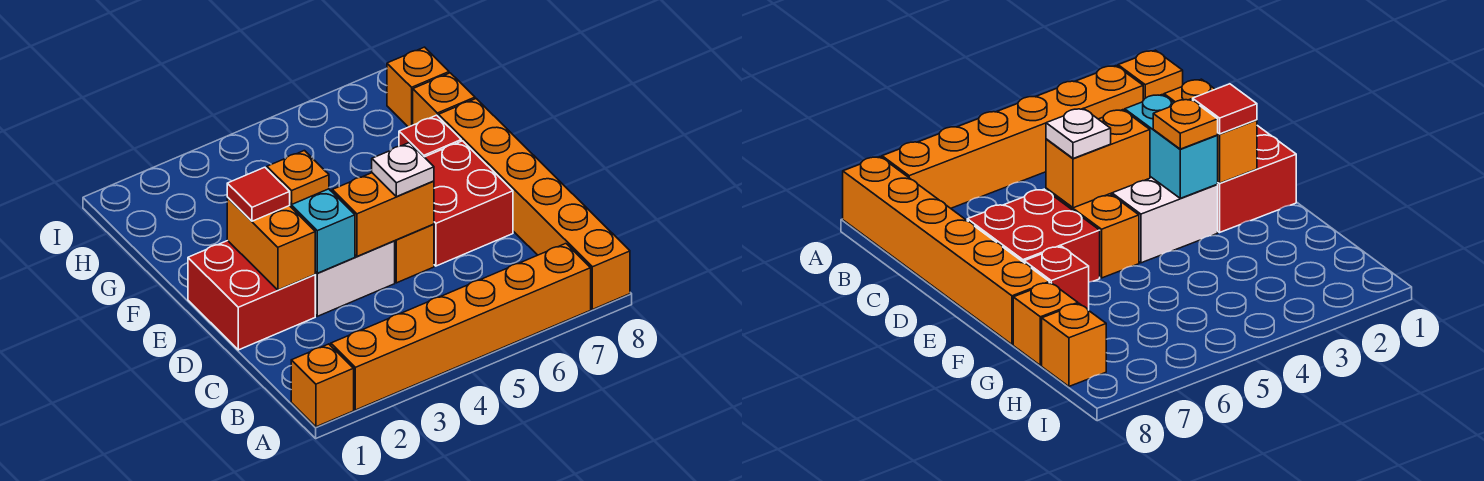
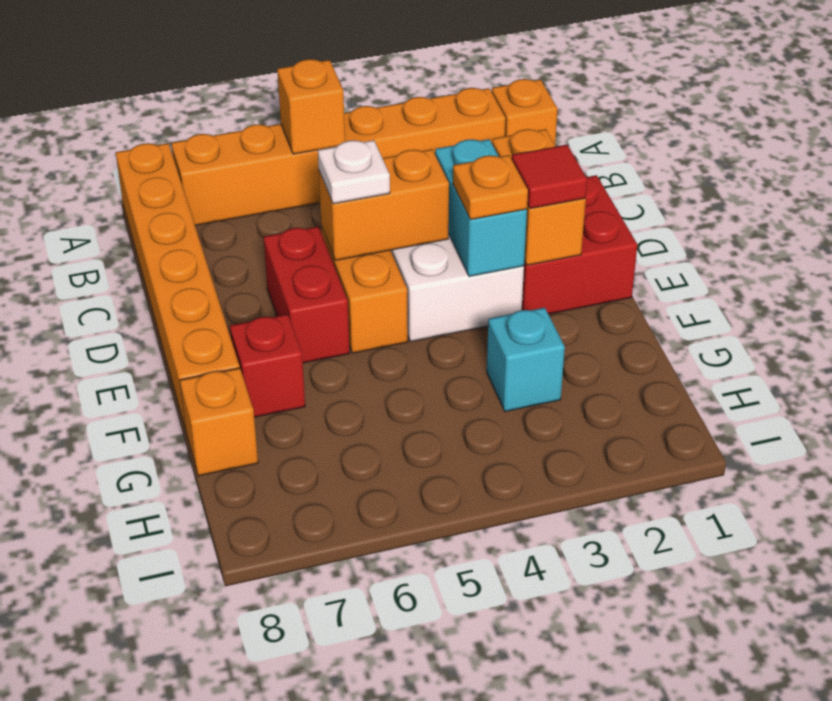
red 2x2 brick [425,141,513,266] -> red 1x2 brick [264,227,350,363]
none -> cyan 1x1 brick [487,308,565,412]
orange 1x1 brick [387,47,449,127] -> orange 1x1 brick moved to [277,59,345,154]

